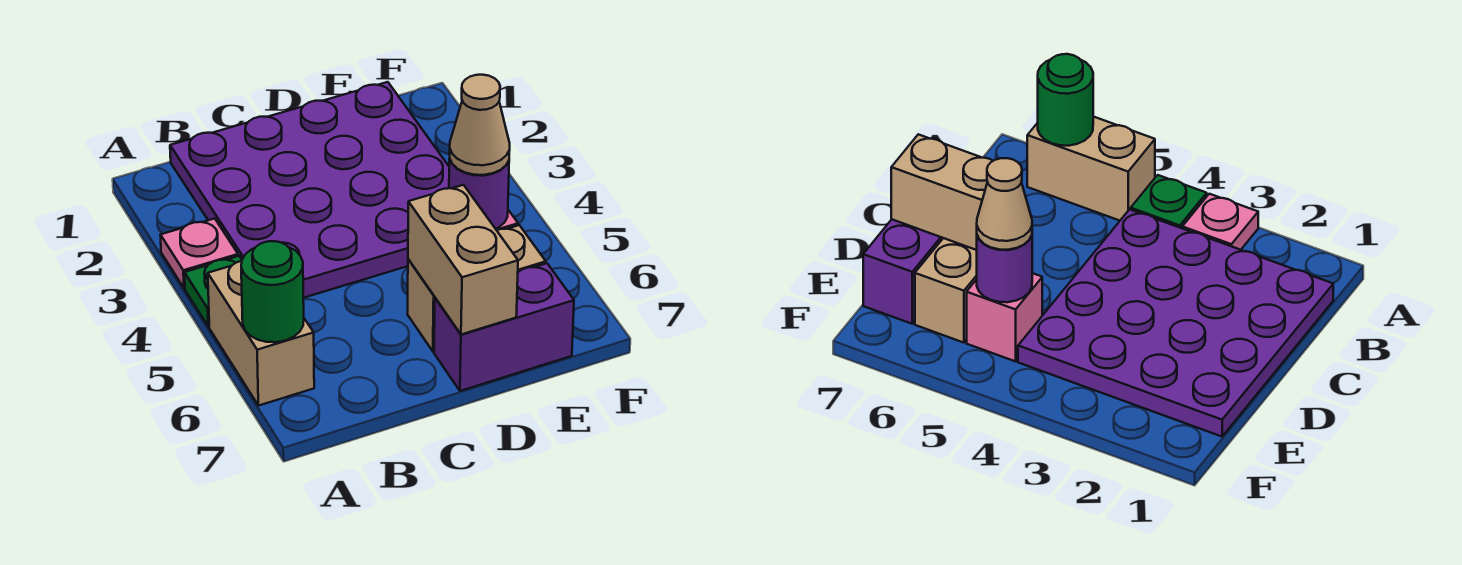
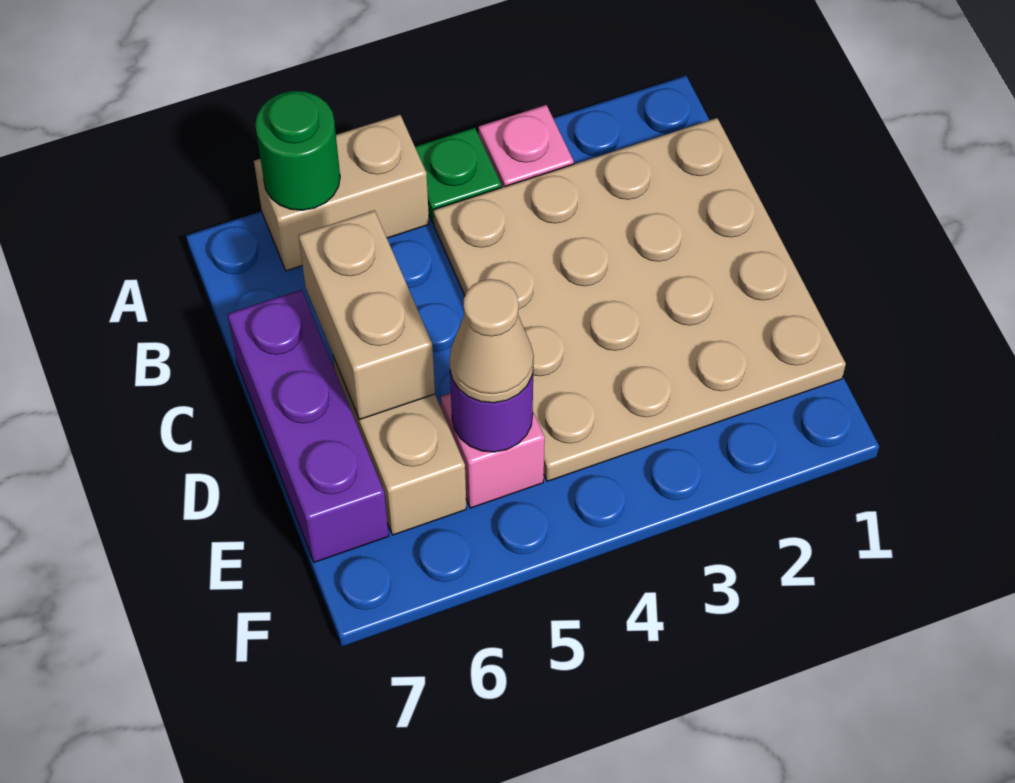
purple 4x4 plate [170,82,449,298] -> tan 4x4 plate [433,118,846,481]
tan 1x2 brick [408,185,518,334] -> tan 1x2 brick turned to [298,210,435,420]
purple 1x2 brick [434,263,574,391] -> purple 1x3 brick [227,290,389,562]

